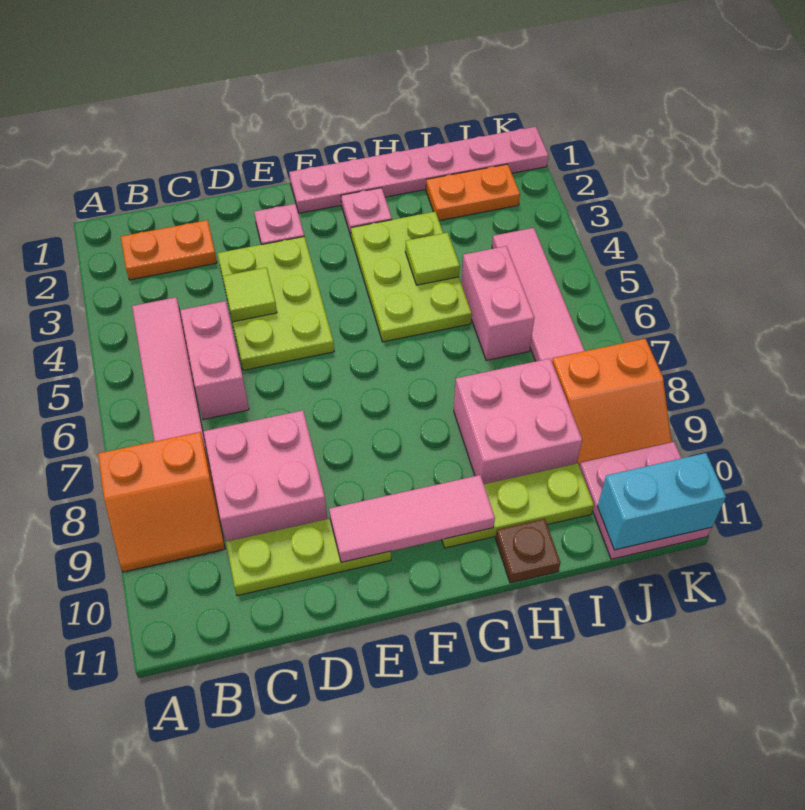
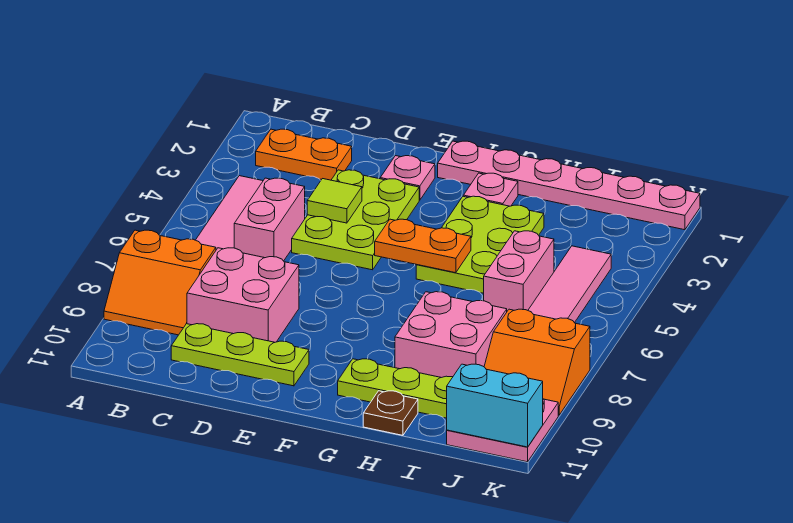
pink 1x3 tile [329,475,495,562] -> none
lime 1x1 tile [405,233,460,285] -> none
orange 1x2 plate [426,164,520,221] -> orange 1x2 plate moved to [375,219,471,273]

